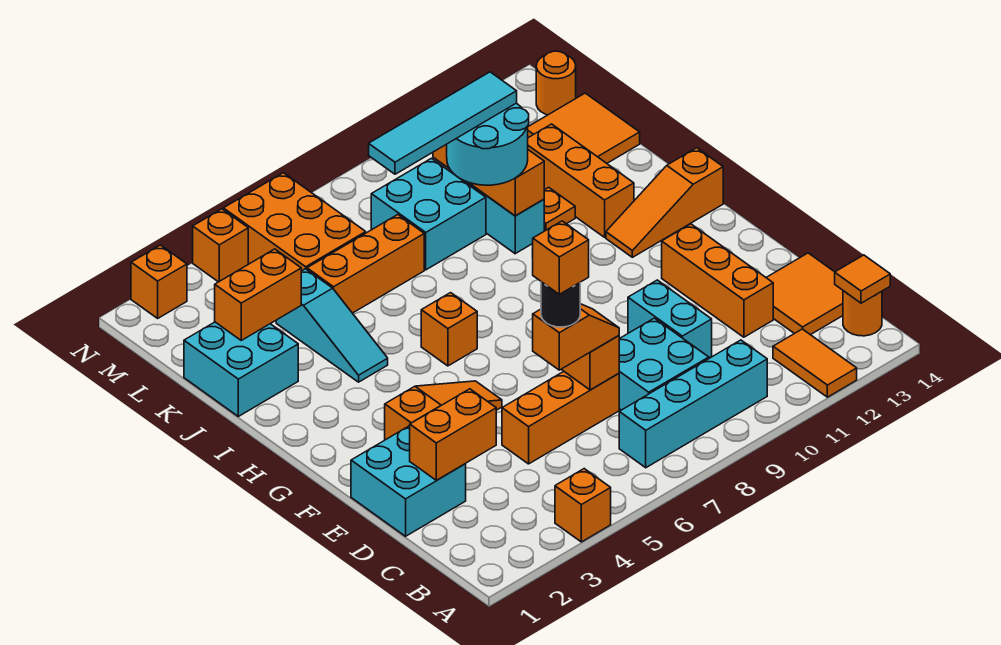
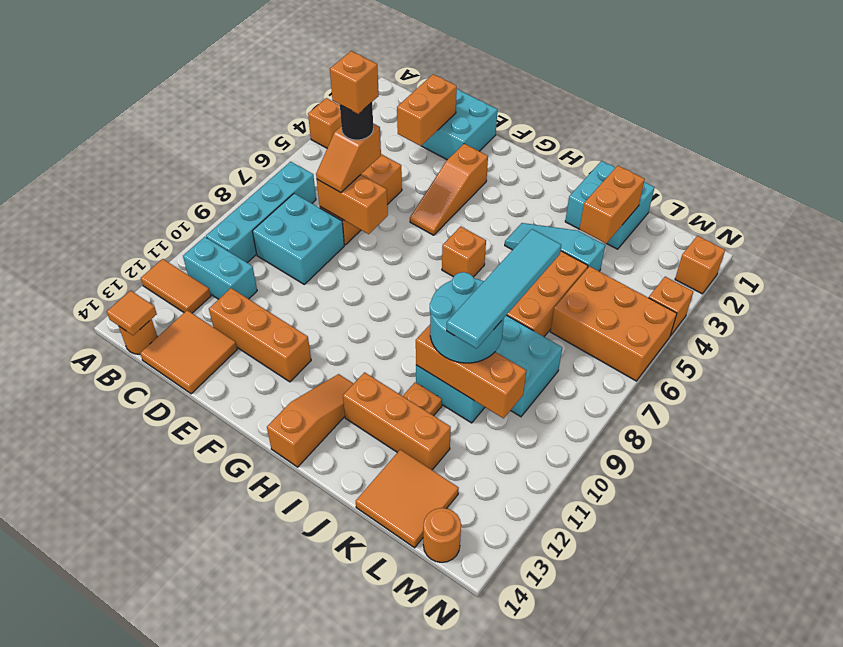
cyan 1x2 brick [628,280,712,358] -> cyan 1x2 brick moved to [183,237,257,299]

